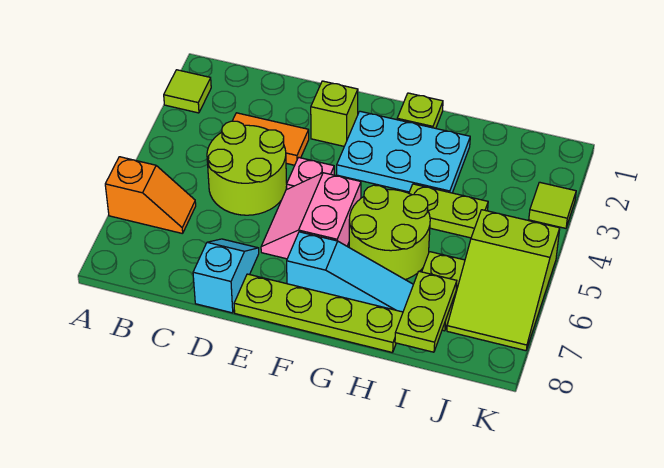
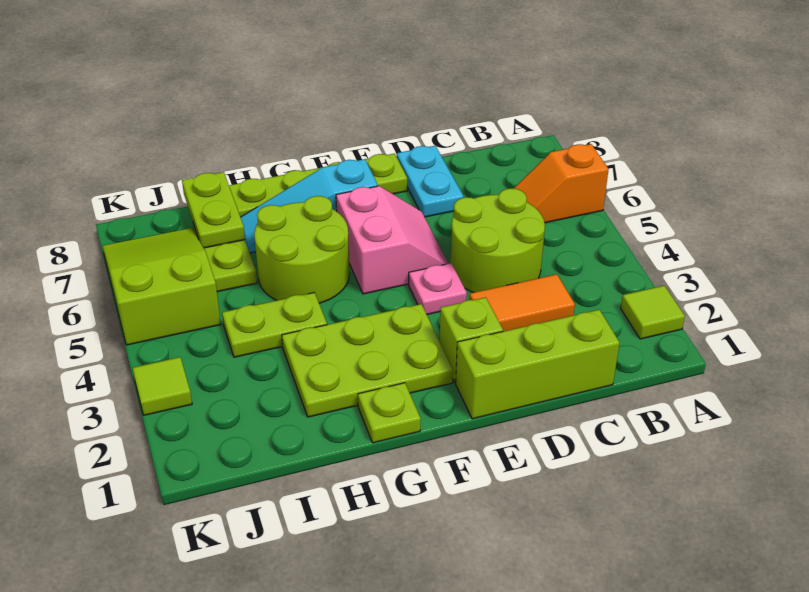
none -> lime 1x3 brick [456,310,620,419]
cyan 1x2 slope [193,239,259,313] -> cyan 1x2 plate [397,146,464,217]
cyan 2x3 plate [337,111,470,193] -> lime 2x3 plate [282,304,453,417]

